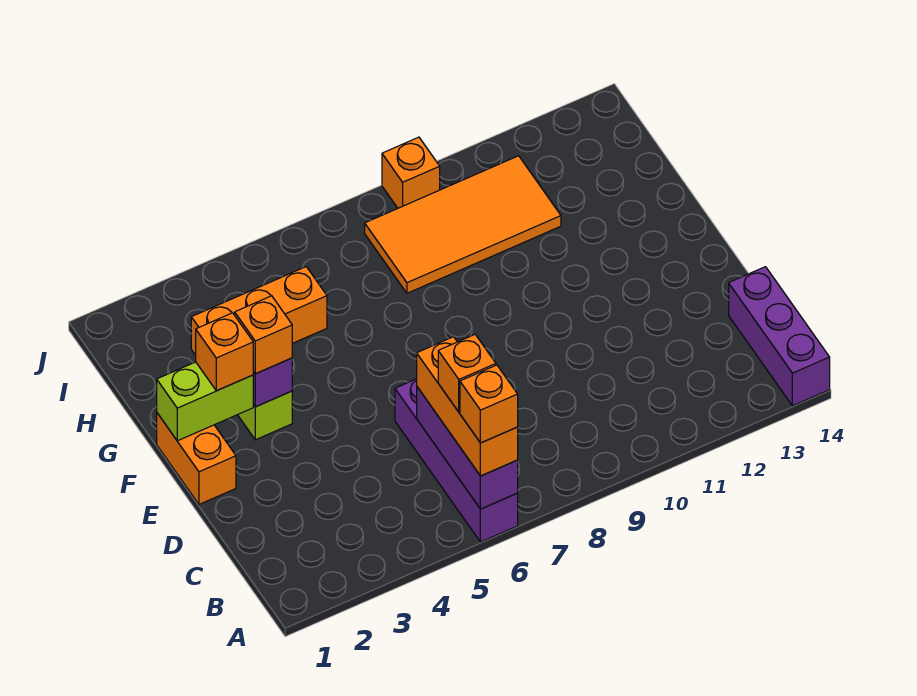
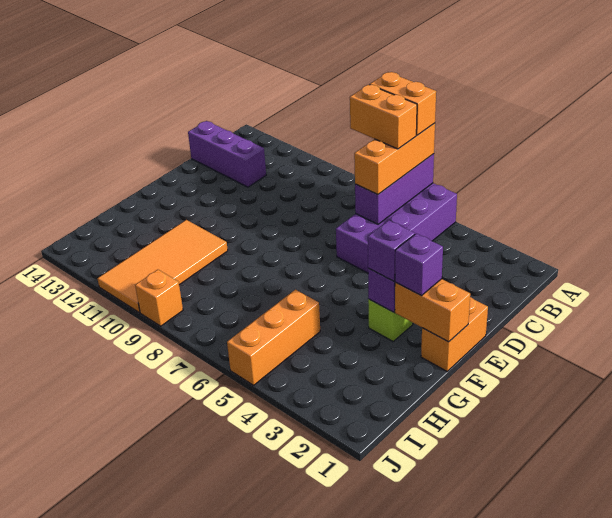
purple 1x4 brick [395,379,518,542] -> purple 2x4 brick [336,183,457,273]
orange 1x1 brick [460,365,518,443] -> orange 1x2 brick [370,72,436,135]
purple 1x3 brick [729,267,830,406] -> purple 1x3 brick turned to [188,121,266,187]
orange 1x1 brick [438,335,496,412] -> orange 1x2 brick [350,85,417,149]
lime 1x2 brick [157,362,253,441] -> orange 1x2 brick [394,279,470,342]
orange 1x1 brick [196,313,253,391] -> purple 1x1 brick [395,234,443,296]
orange 1x1 brick [235,296,292,374] -> purple 1x1 brick [368,220,415,281]
orange 1x3 brick [191,267,327,355] -> orange 1x3 brick turned to [227,290,320,385]
orange 2x4 tile [365,156,561,293] -> orange 2x4 tile turned to [97,220,228,312]

